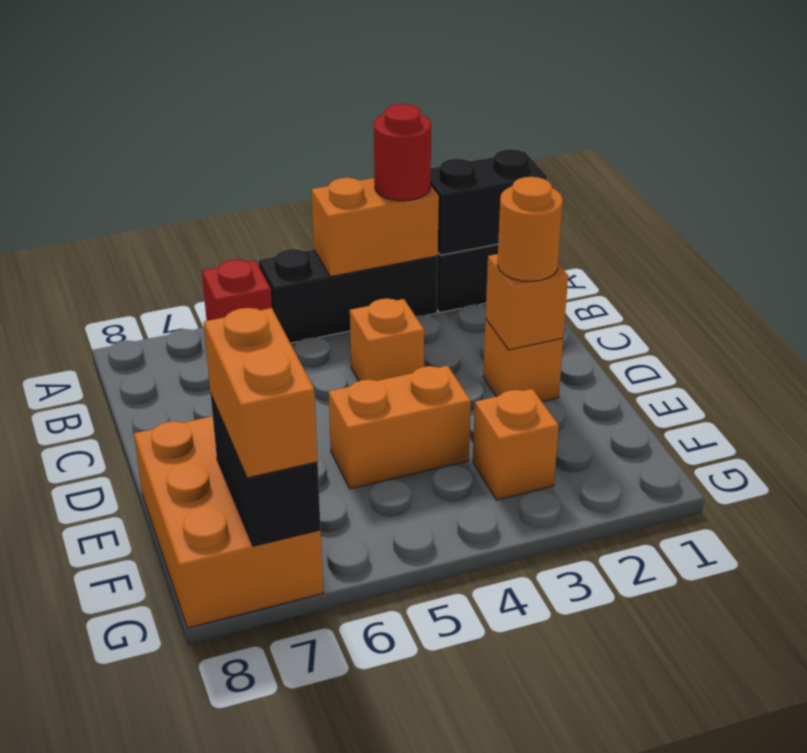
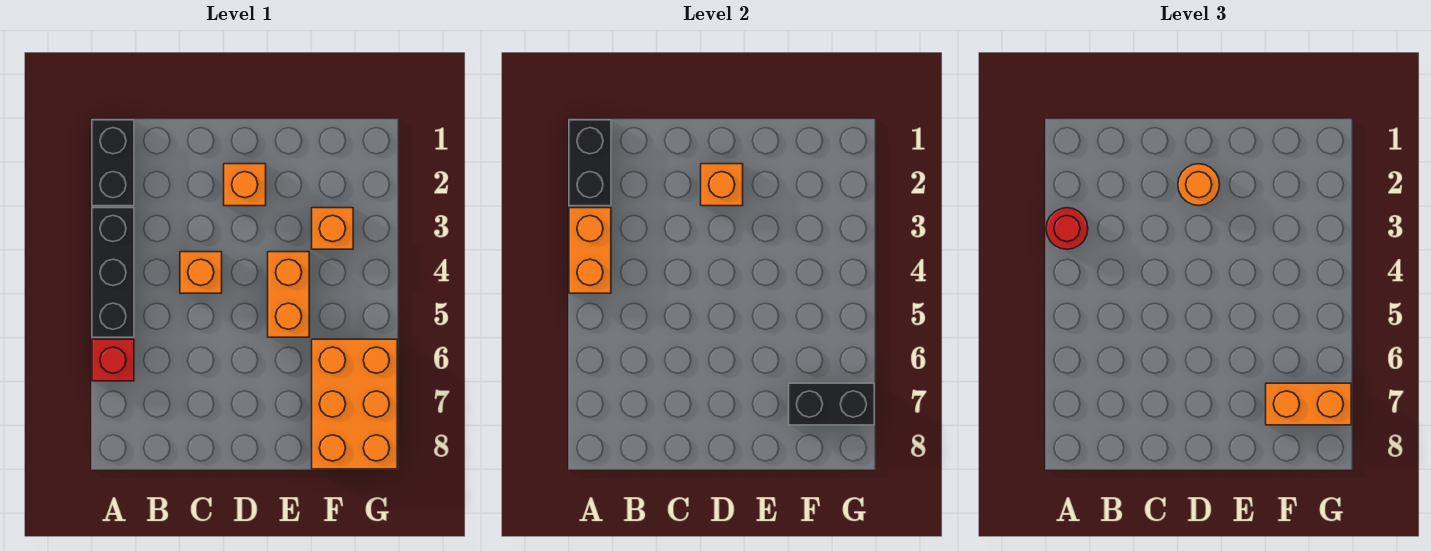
orange 2x3 brick [134,416,323,628] -> orange 2x3 brick turned to [312,339,397,469]

